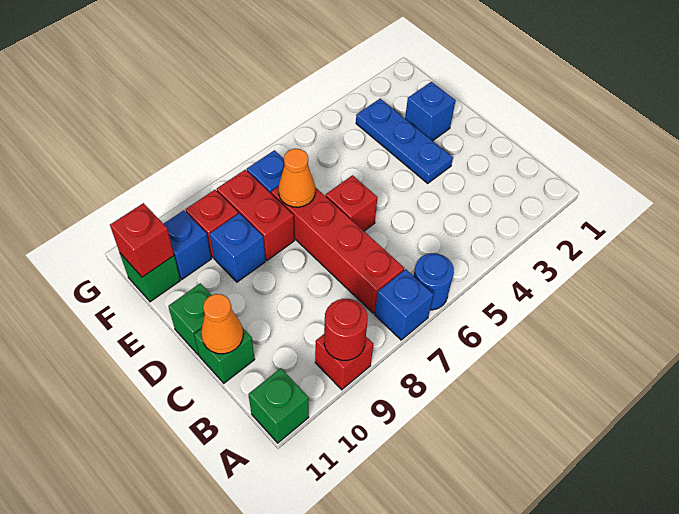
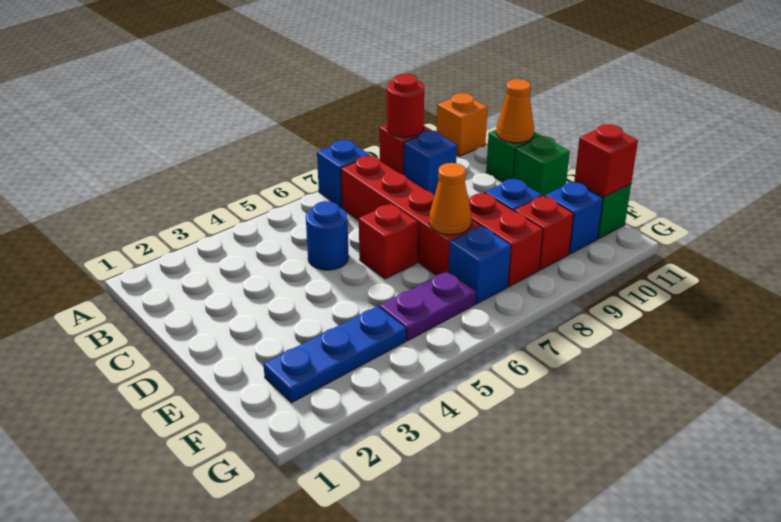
blue 1x1 round brick [414,253,454,310] -> blue 1x1 round brick moved to [306,201,349,270]
green 1x1 brick [248,368,309,443] -> orange 1x1 brick [437,93,488,156]
blue 1x3 plate [356,99,453,183] -> blue 1x3 plate turned to [263,306,406,403]
blue 1x1 brick [405,82,456,141] -> blue 1x1 brick moved to [404,130,457,194]
none -> purple 1x2 plate [379,271,476,341]

